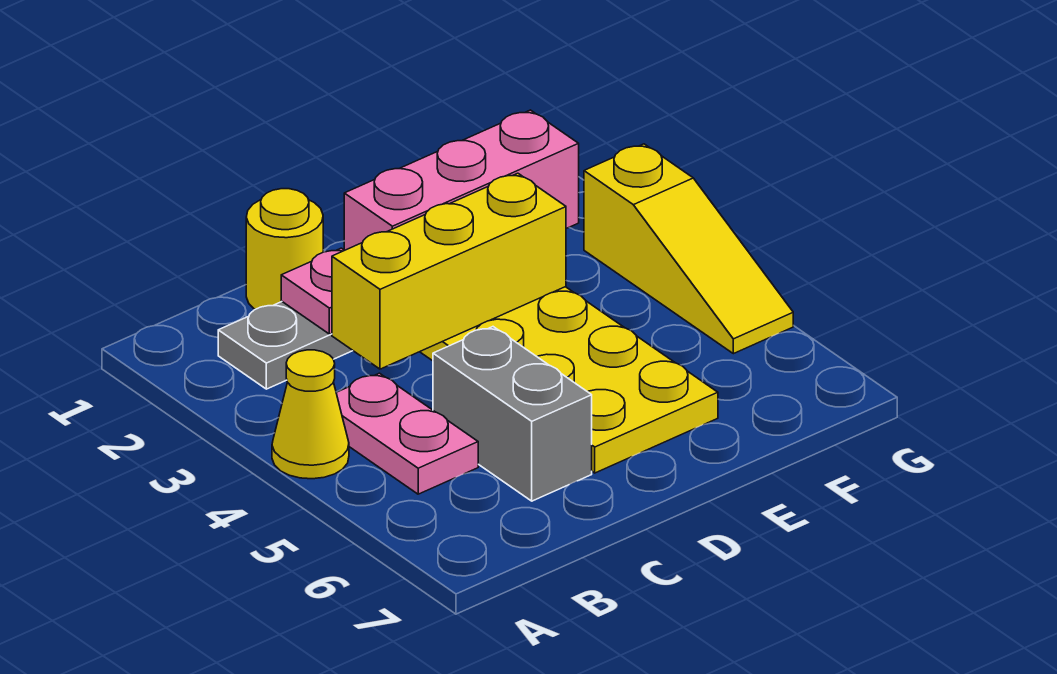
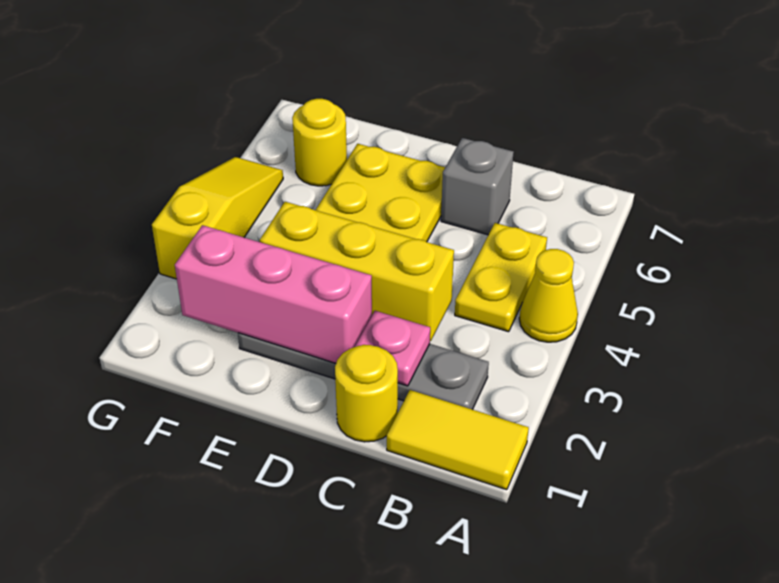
none -> yellow 1x2 tile [387,390,529,490]
pink 1x2 plate [336,373,478,494] -> yellow 1x2 plate [455,223,547,332]
grey 1x2 brick [433,327,592,501] -> grey 1x1 brick [441,138,514,235]
none -> yellow 1x1 round brick [292,99,347,186]

